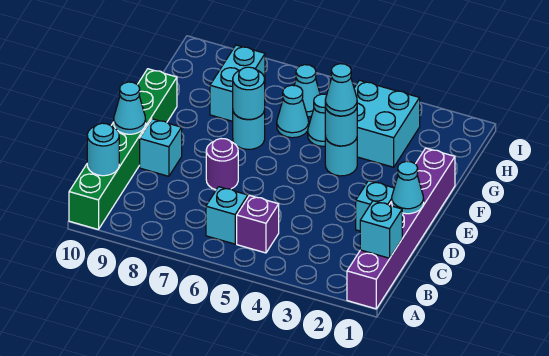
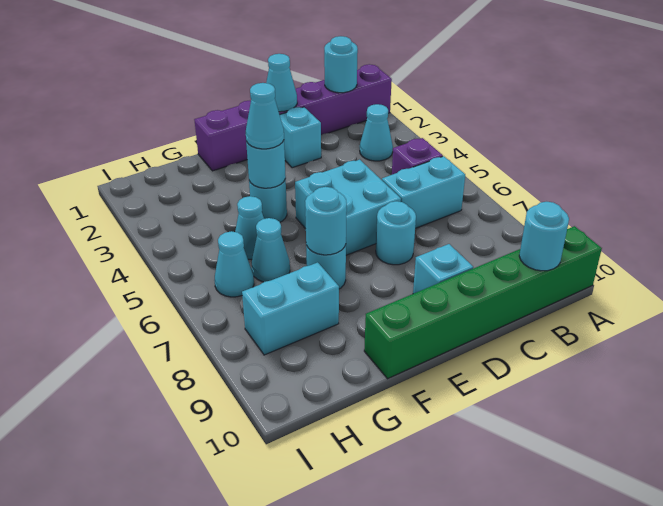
cyan 1x1 brick [360,201,402,258] -> cyan 1x1 round brick [324,36,358,93]
cyan 1x1 brick [206,187,248,244] -> cyan 1x2 brick [382,156,465,228]
purple 1x1 round brick [206,139,238,190] -> cyan 1x1 round brick [376,201,416,265]
cyan 1x1 cone [114,82,146,134] -> cyan 1x1 cone moved to [360,104,393,161]
cyan 2x2 brick [354,80,420,167] -> cyan 2x2 brick moved to [295,160,401,255]

